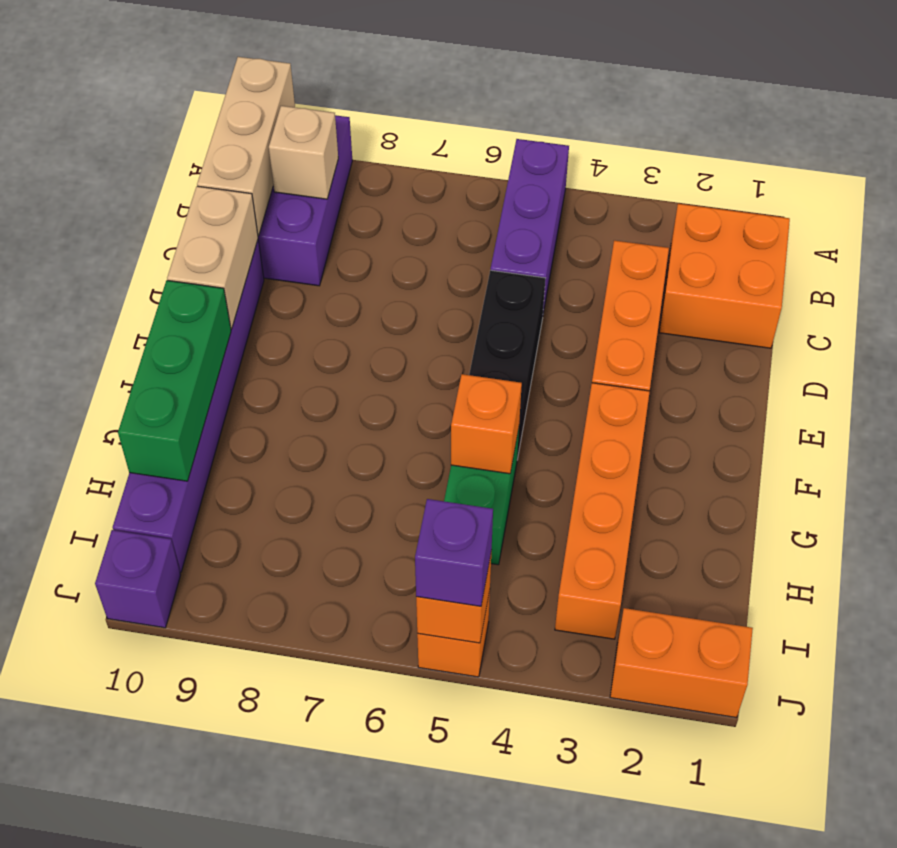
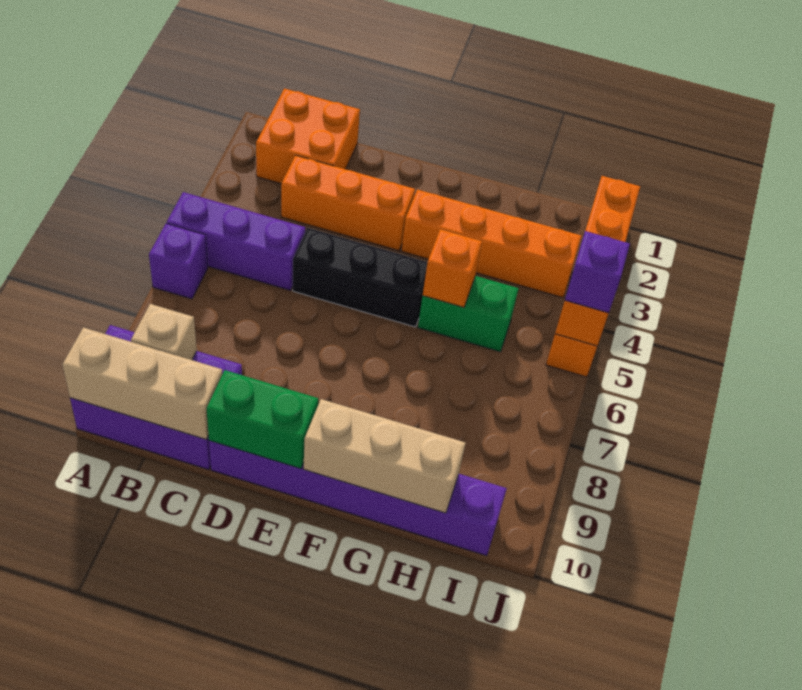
tan 1x2 brick [167,186,258,329] -> green 1x2 brick [206,370,318,469]
green 1x3 brick [118,280,231,481] -> tan 1x3 brick [303,399,465,513]
purple 1x1 brick [95,530,180,628] -> purple 1x1 brick moved to [149,223,208,299]

